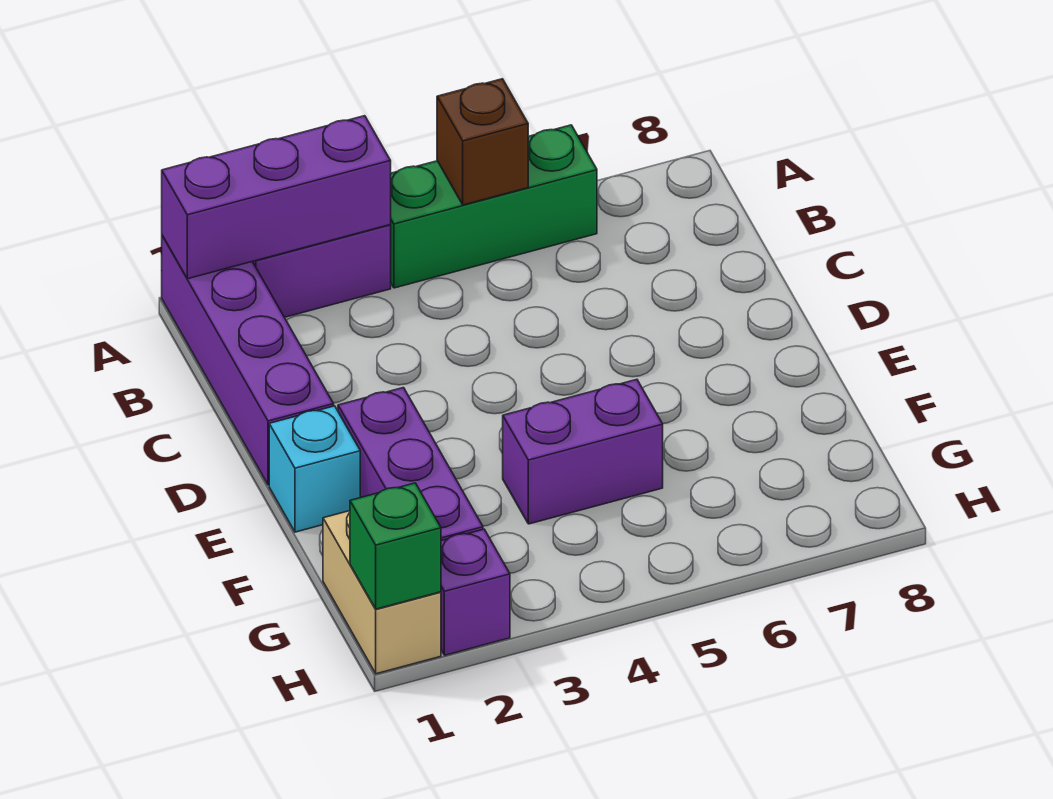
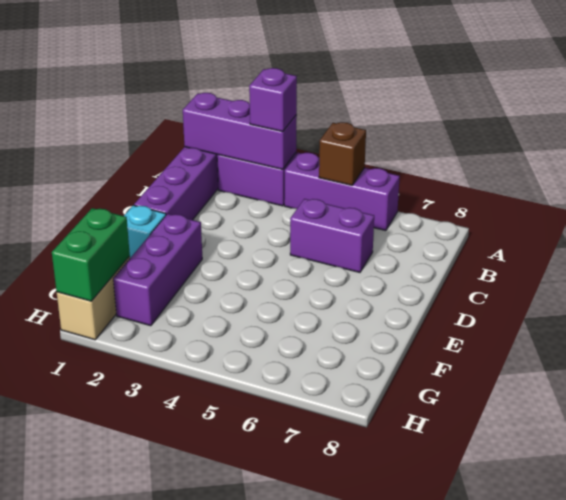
green 1x3 brick [390,125,597,288] -> purple 1x3 brick [284,153,400,231]
purple 1x2 brick [503,379,663,524] -> purple 1x2 brick moved to [290,199,374,272]
green 1x1 brick [350,483,441,609] -> green 1x2 brick [52,208,130,301]
purple 1x1 brick [441,529,510,655] -> purple 1x1 brick moved to [249,68,297,132]

